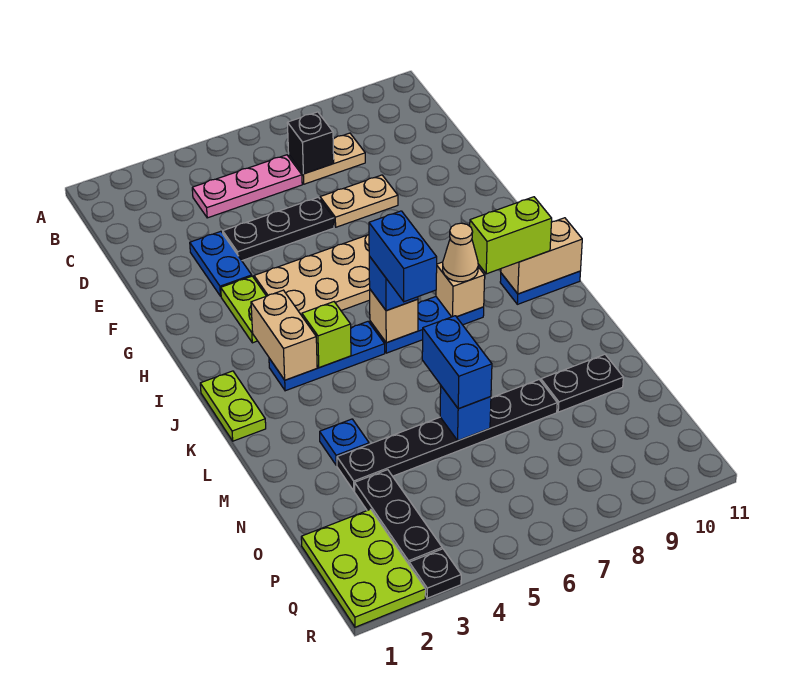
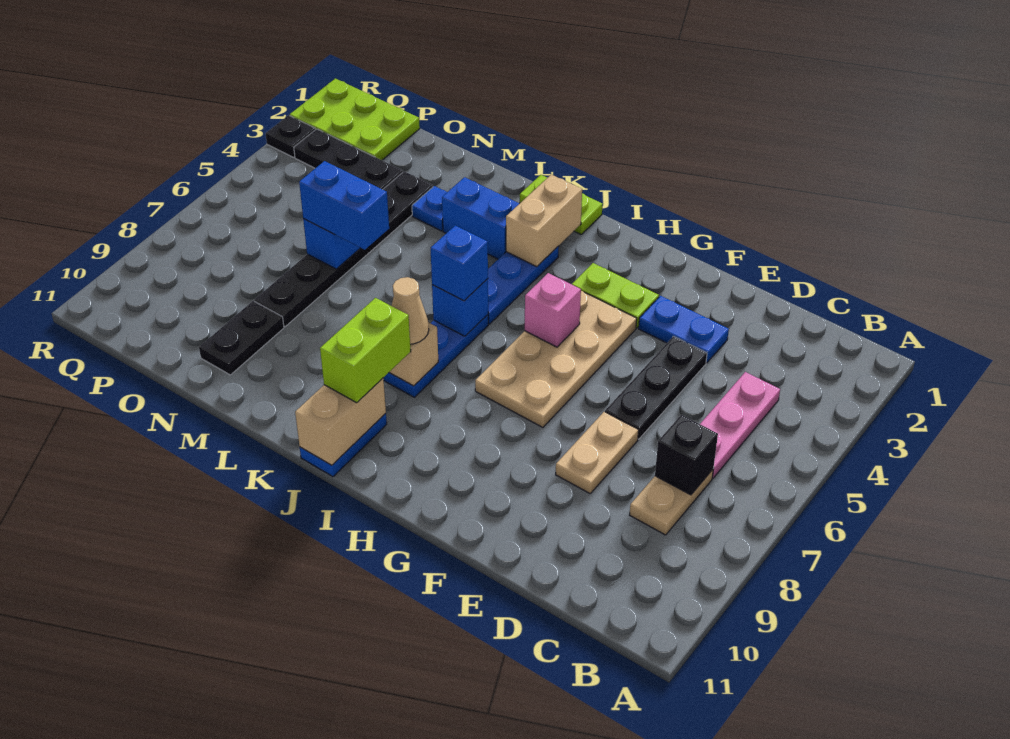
none -> pink 1x1 brick [525,273,581,347]
tan 1x2 brick [251,290,317,380] -> tan 1x2 brick turned to [506,175,582,267]
lime 1x1 brick [302,302,351,368] -> none
tan 1x1 brick [370,290,418,343] -> blue 1x1 brick [432,279,488,336]
blue 1x2 brick [369,211,437,302] -> blue 1x2 brick moved to [442,177,519,259]

